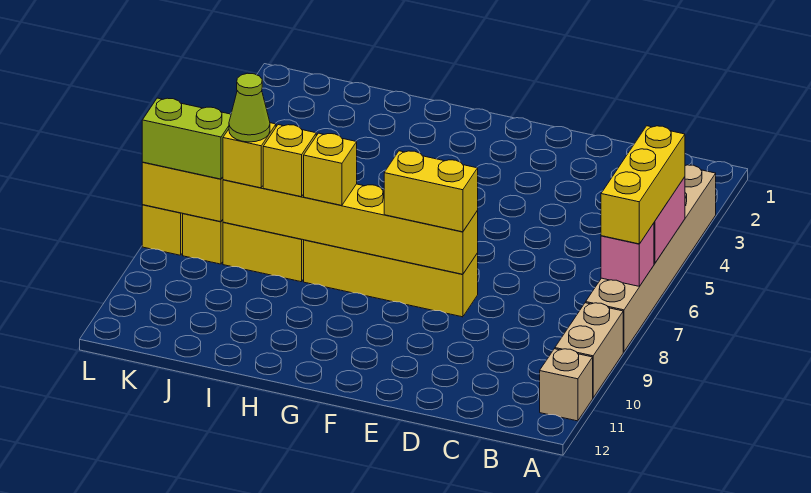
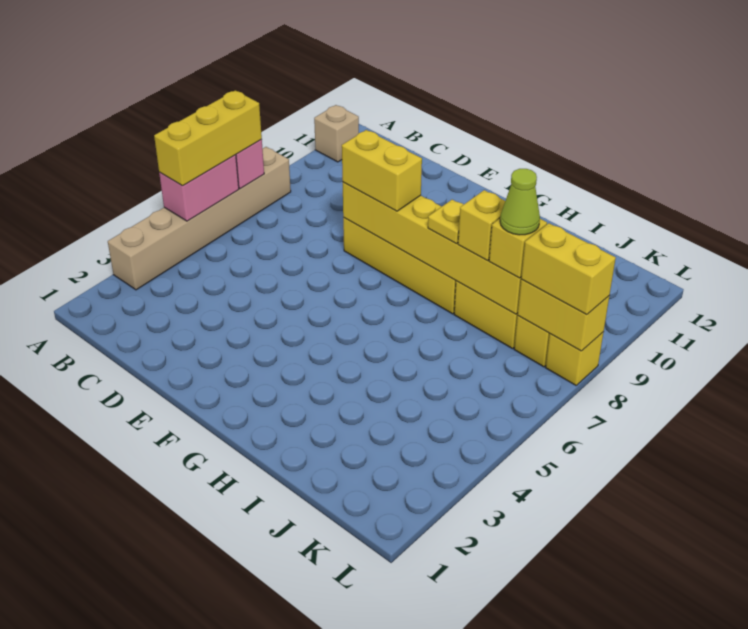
tan 1x2 brick [555,303,623,398] -> none
yellow 1x1 brick [304,133,357,205] -> yellow 1x1 plate [428,200,464,244]
lime 1x2 brick [142,98,231,179] -> yellow 1x2 brick [521,223,616,315]

